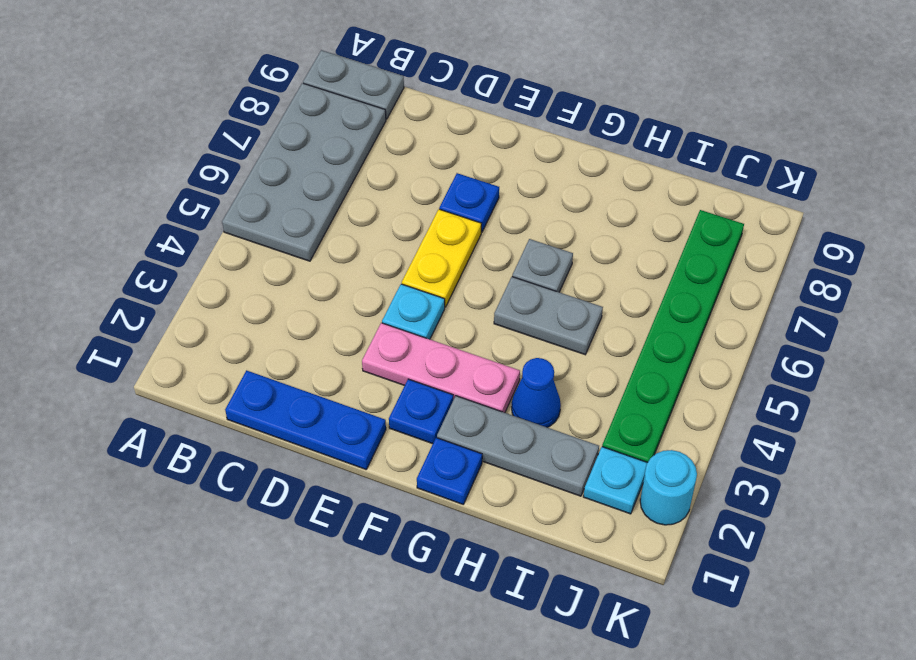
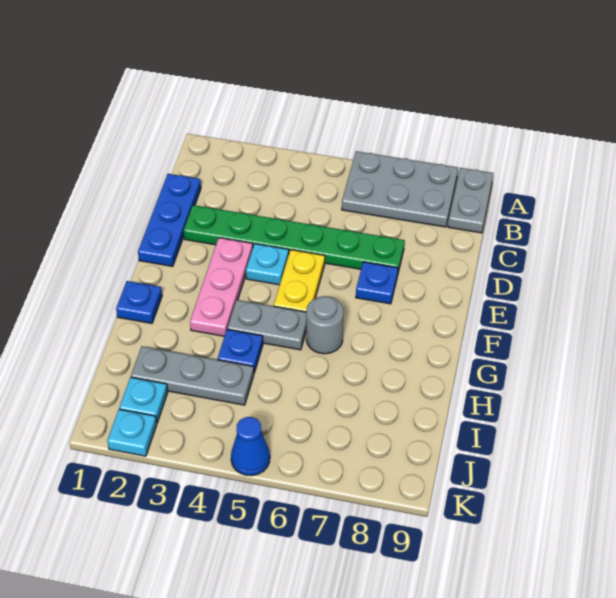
grey 2x4 plate [222,83,386,261] -> grey 2x3 plate [342,151,458,227]
yellow 1x2 plate [402,209,481,307] -> yellow 1x2 plate turned to [274,250,325,312]
blue 1x1 plate [389,379,453,444] -> blue 1x1 plate moved to [218,329,263,373]
grey 1x3 plate [437,396,599,496] -> grey 1x3 plate turned to [131,346,254,405]
grey 1x2 plate [494,277,603,355] -> grey 1x2 plate turned to [227,300,306,350]
grey 1x1 plate [512,239,573,292] -> grey 1x1 round brick [306,296,344,354]
blue 1x1 cone [512,358,561,427] -> blue 1x1 cone moved to [231,417,270,476]
green 1x6 plate [602,210,744,462] -> green 1x6 plate moved to [184,205,405,272]
cyan 1x1 round brick [640,450,697,525] -> cyan 1x1 plate [107,409,157,456]

